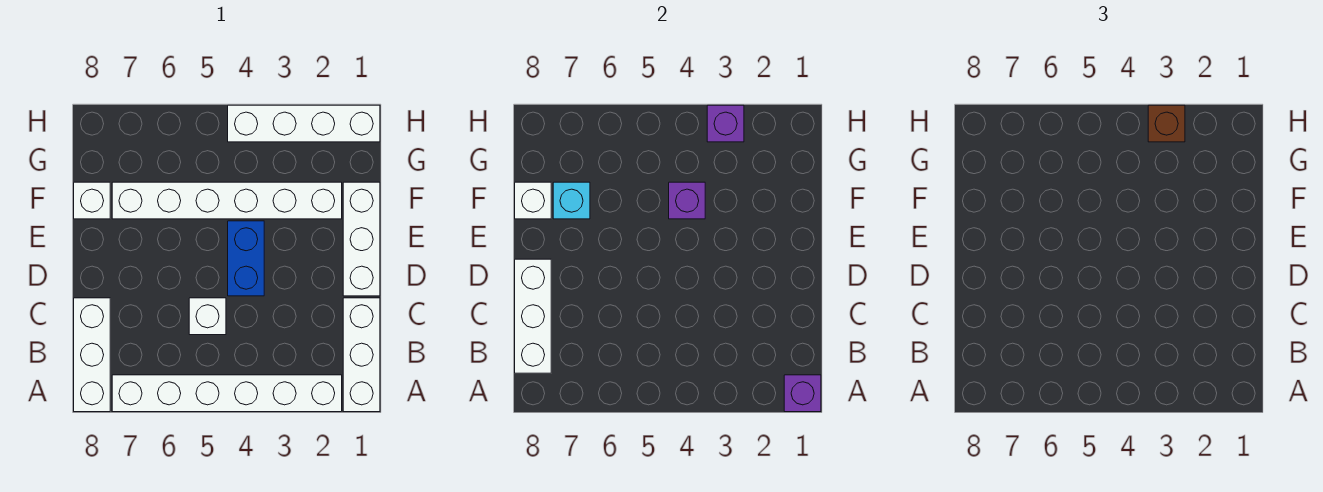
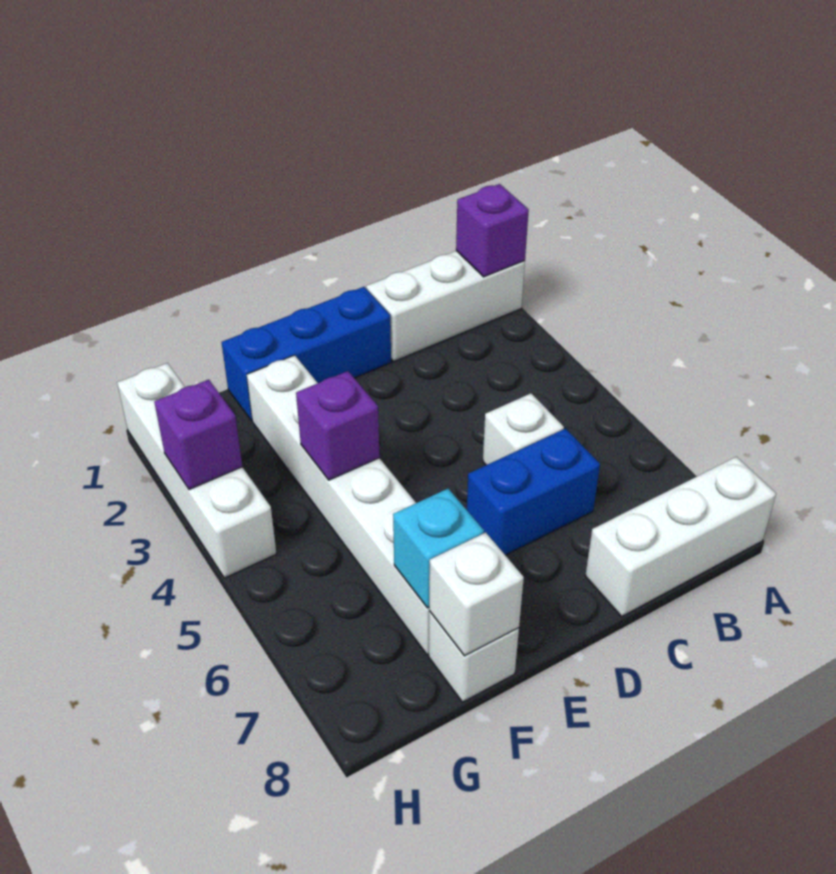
white 1x6 brick [112,375,342,412] -> none
white 1x3 brick [515,259,551,373] -> none
white 1x3 brick [343,182,380,296] -> blue 1x3 brick [221,287,391,421]
blue 1x2 brick [228,221,264,296] -> blue 1x2 brick moved to [467,429,600,555]
brown 1x1 brick [1148,105,1185,142] -> none

